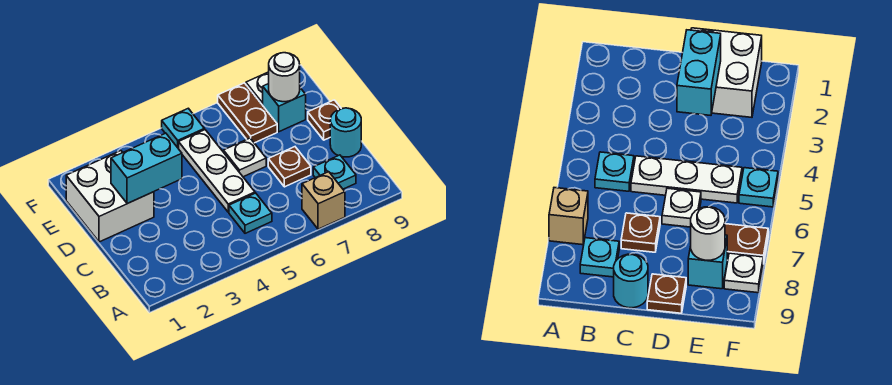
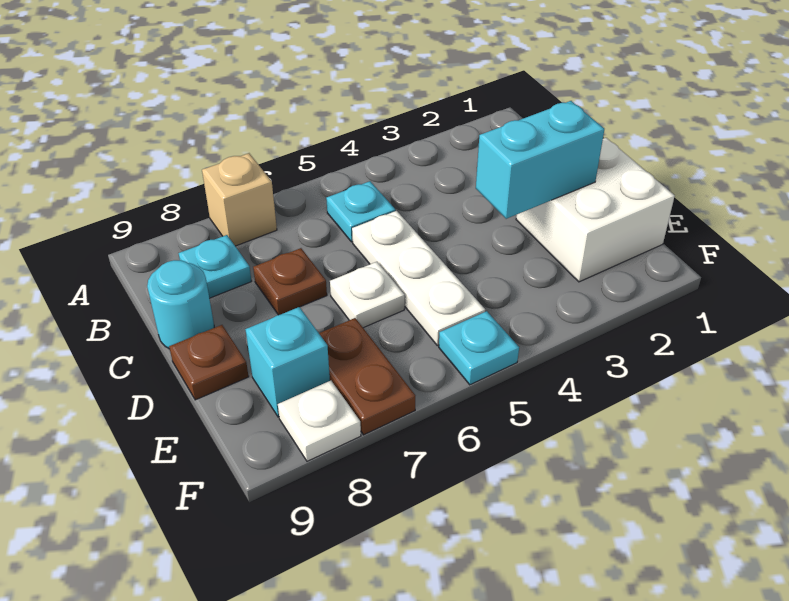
white 1x1 round brick [269,53,300,102] -> none

